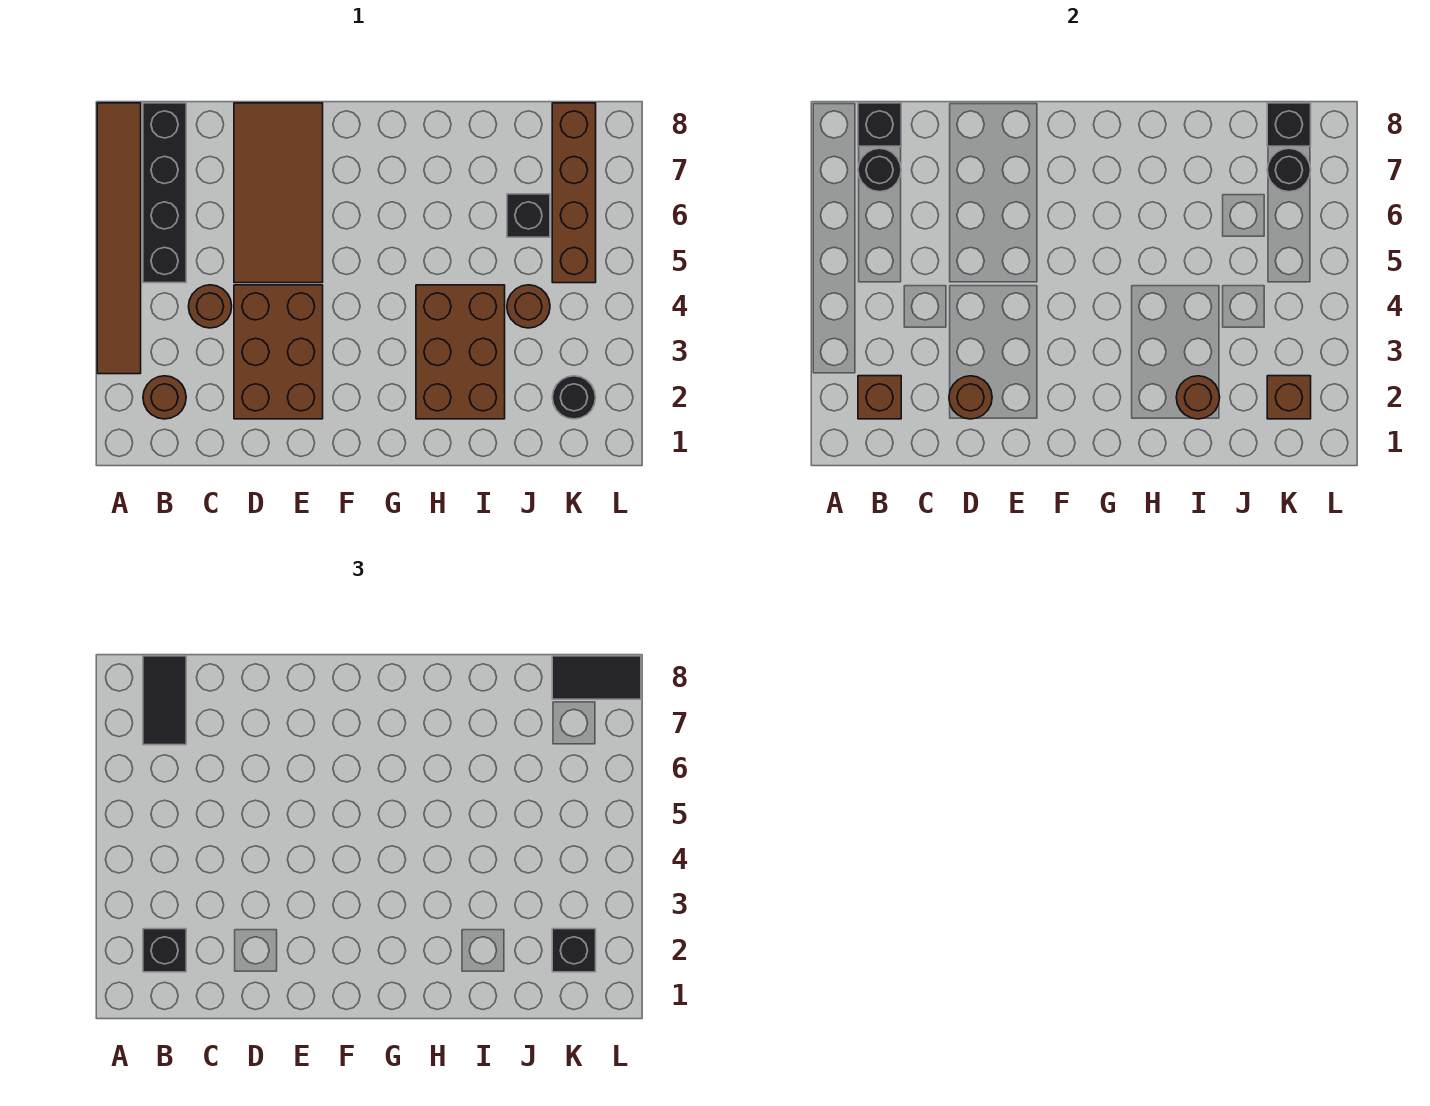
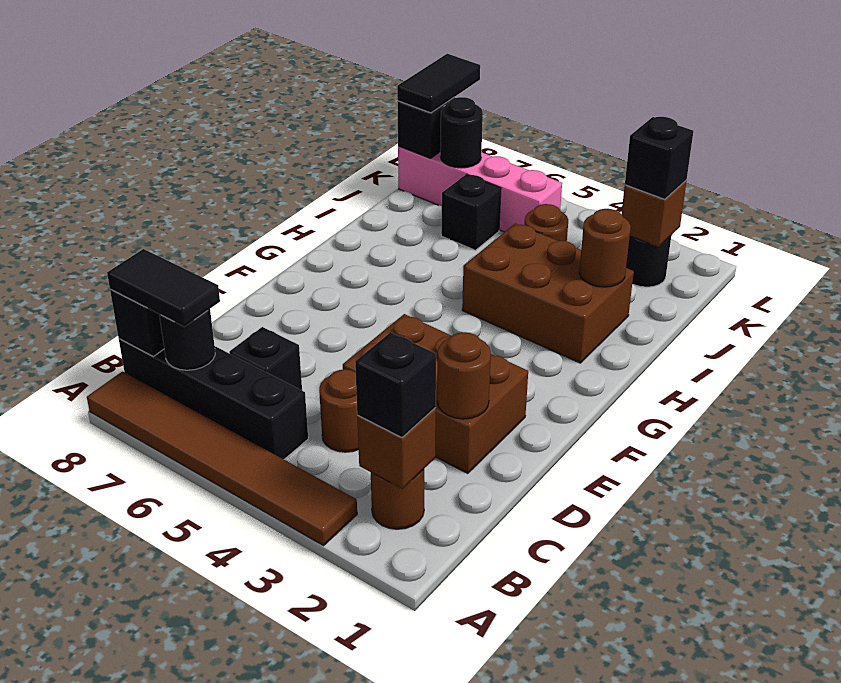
none -> black 1x1 brick [229,327,302,390]
brown 2x4 tile [234,103,323,283] -> none
brown 1x4 brick [552,103,596,283] -> pink 1x4 brick [398,146,562,232]

